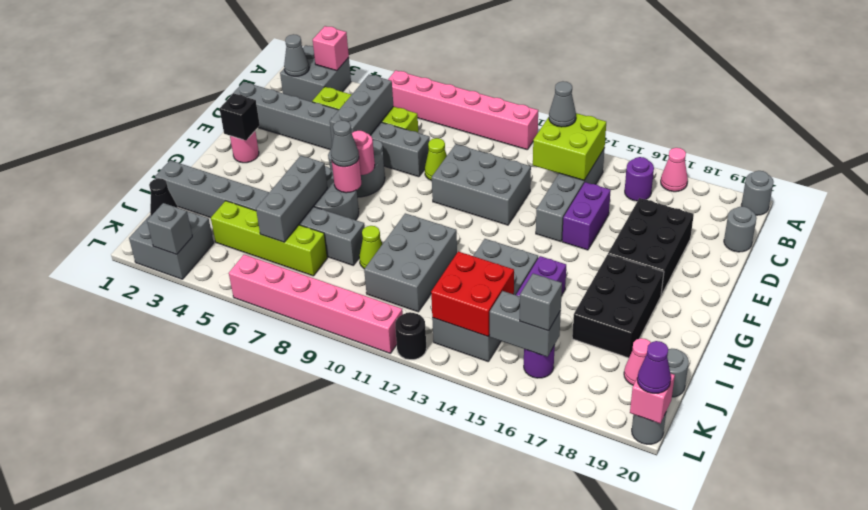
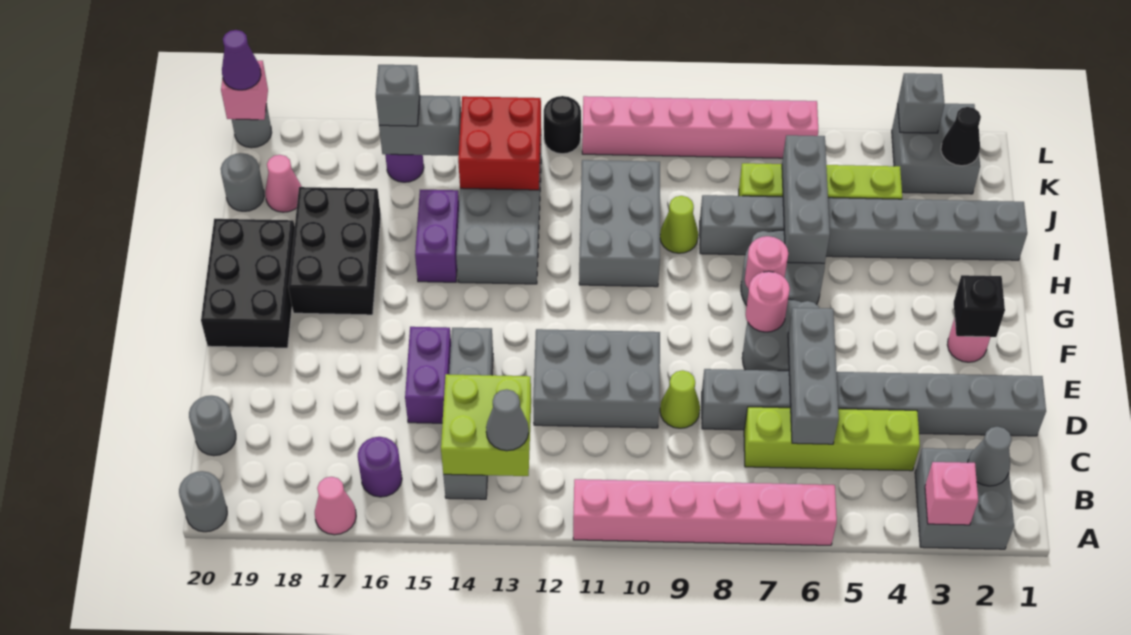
black 2x3 brick [608,198,694,295] -> black 2x3 brick moved to [201,219,295,348]
grey 1x1 cone [331,120,359,167] -> none

